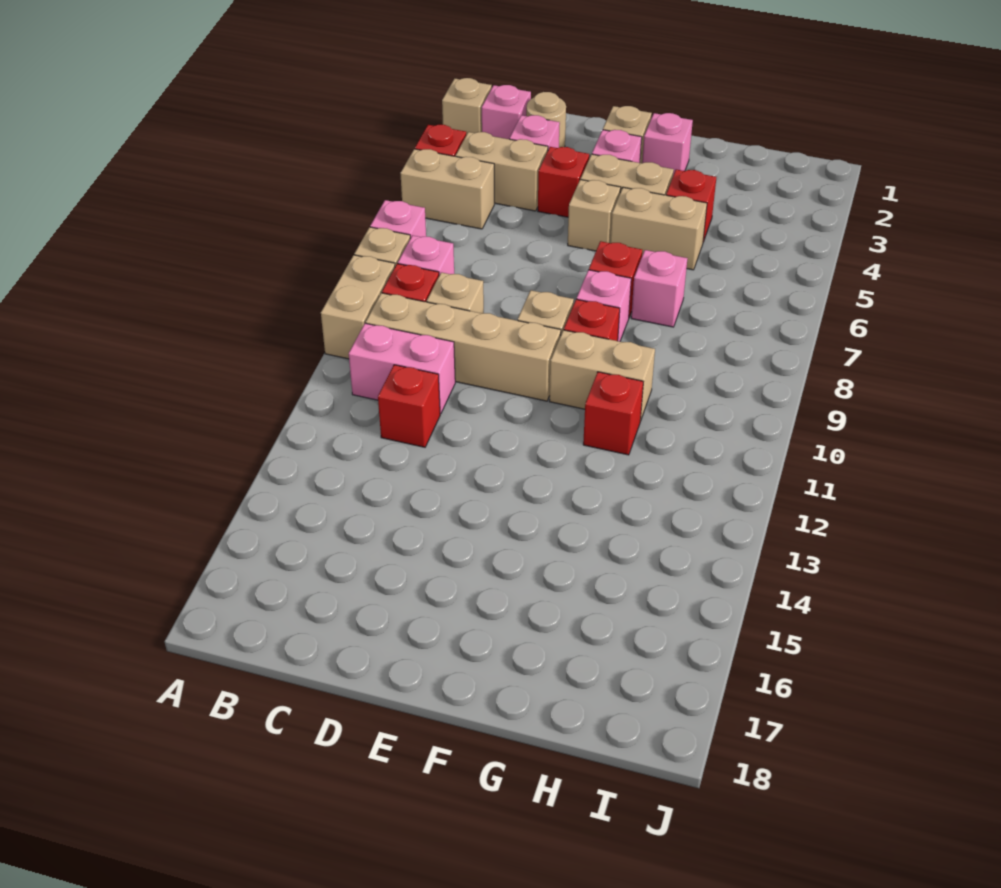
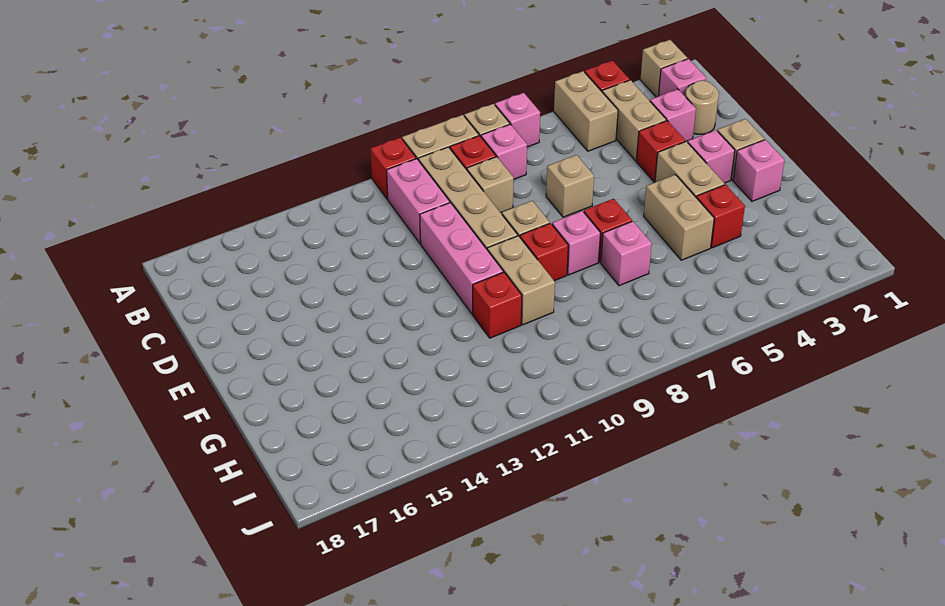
red 1x1 brick [378,365,440,447] -> red 1x1 brick moved to [371,137,416,199]
none -> pink 1x3 brick [420,203,503,314]
tan 1x1 brick [568,179,621,251] -> tan 1x1 brick moved to [546,155,594,217]

